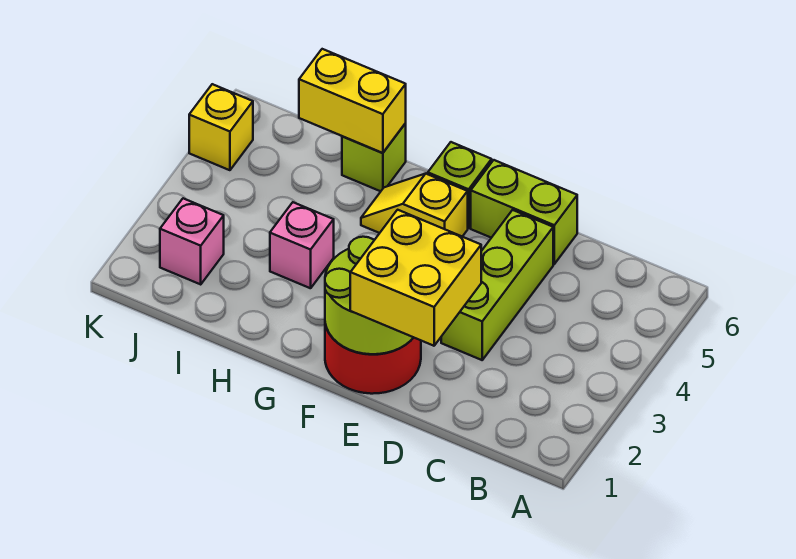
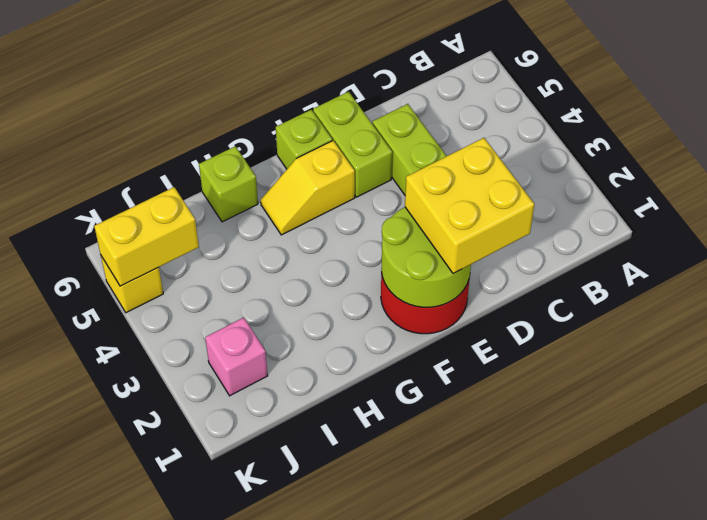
lime 1x2 brick [471,160,577,264] -> lime 1x2 brick turned to [313,92,392,197]
pink 1x1 brick [270,202,334,288] -> none
yellow 1x2 brick [299,49,406,153] -> yellow 1x2 brick moved to [94,187,199,286]

